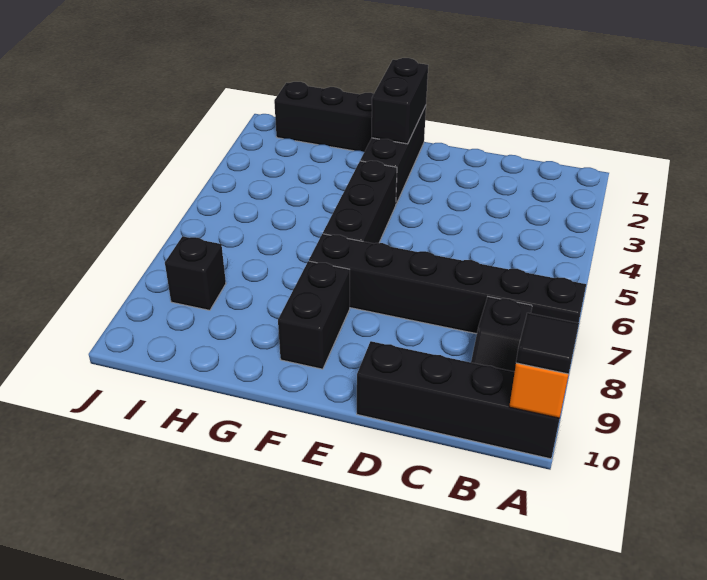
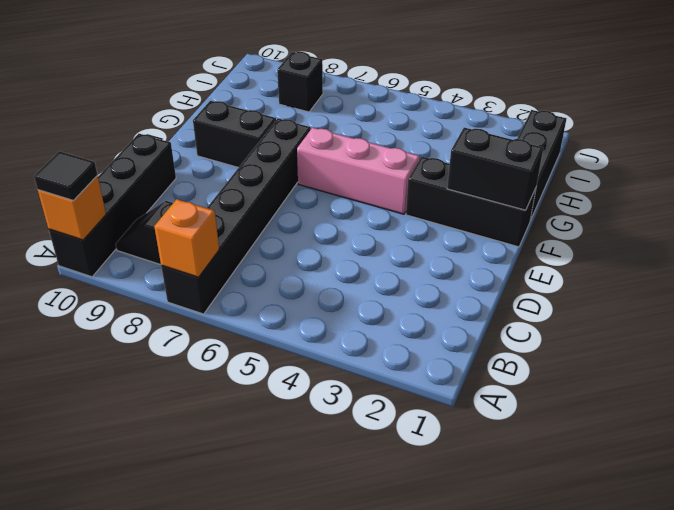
none -> orange 1x1 brick [154,199,219,277]
black 1x3 brick [323,161,397,244] -> pink 1x3 brick [297,128,420,214]

